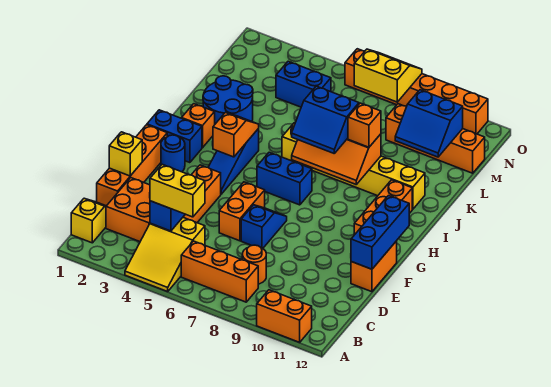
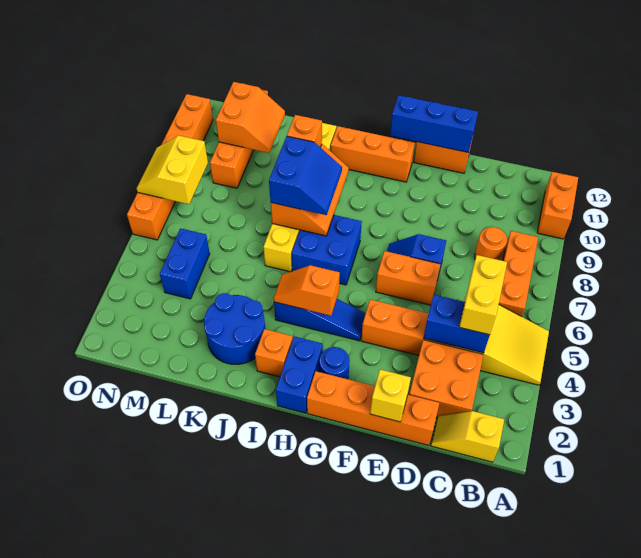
blue 1x2 brick [257,152,312,205] -> blue 2x2 brick [292,215,362,285]
blue 2x2 slope [395,90,463,157] -> orange 2x2 slope [216,82,285,153]

